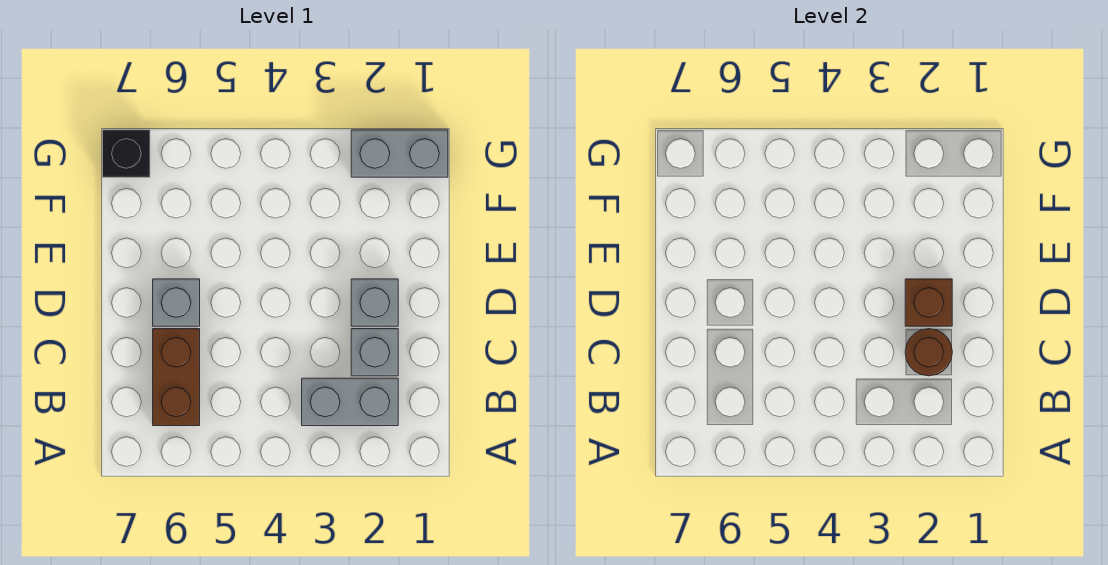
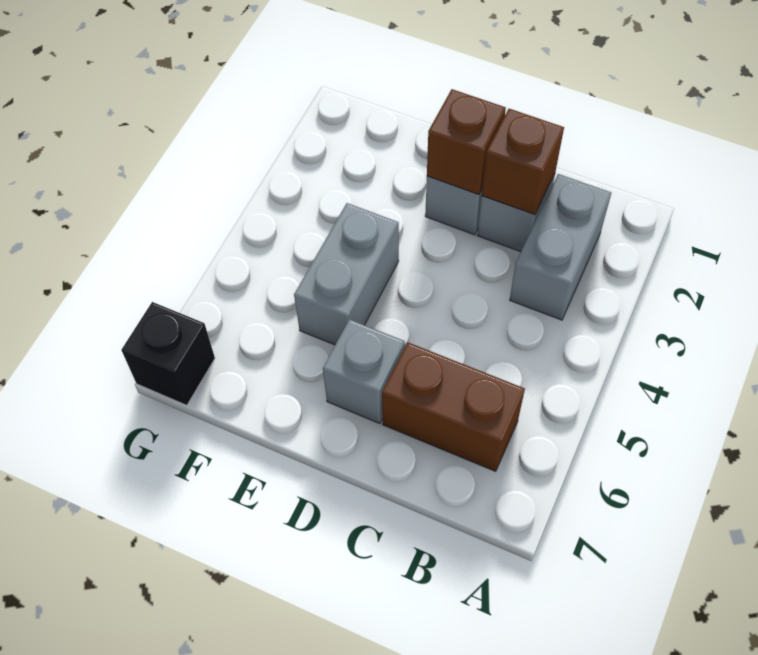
brown 1x1 round brick [905,329,952,376] -> brown 1x1 brick [482,109,564,215]
grey 1x2 brick [351,130,448,177] -> grey 1x2 brick moved to [294,203,399,345]

